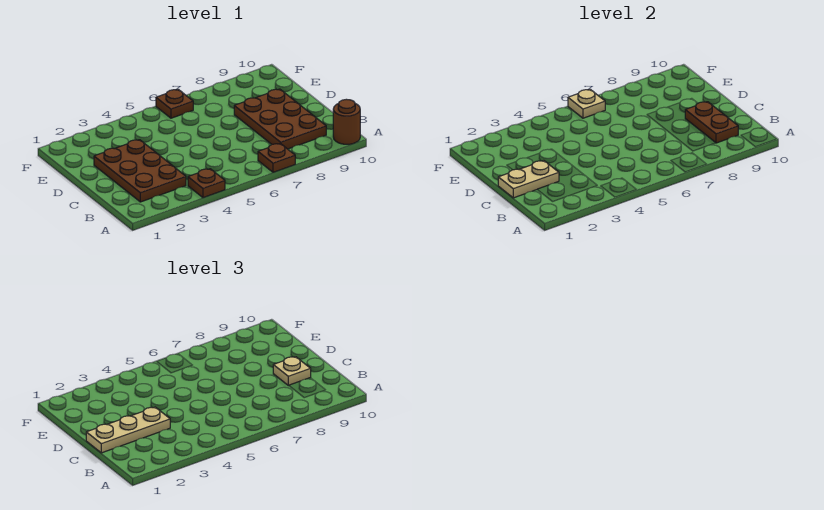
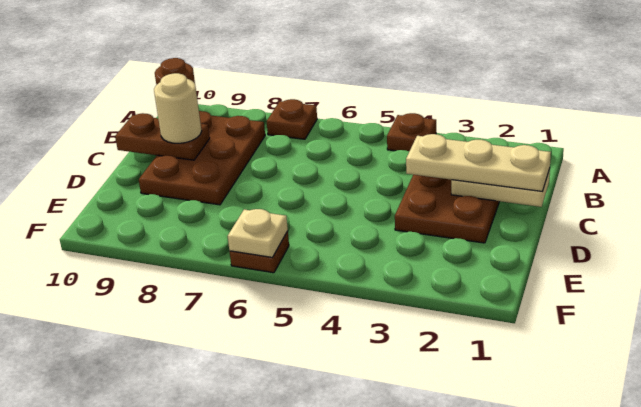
brown 1x2 plate [685,102,738,143] -> brown 1x2 plate turned to [115,113,210,160]
tan 1x1 plate [273,357,311,386] -> tan 1x1 round brick [154,73,202,143]

